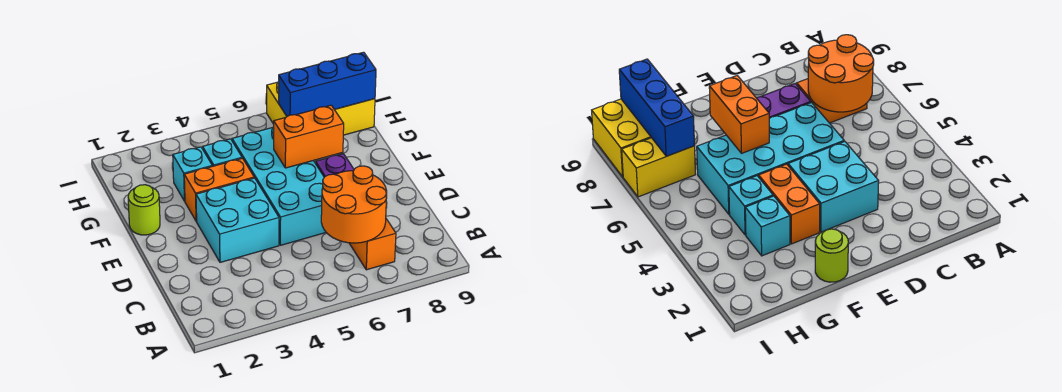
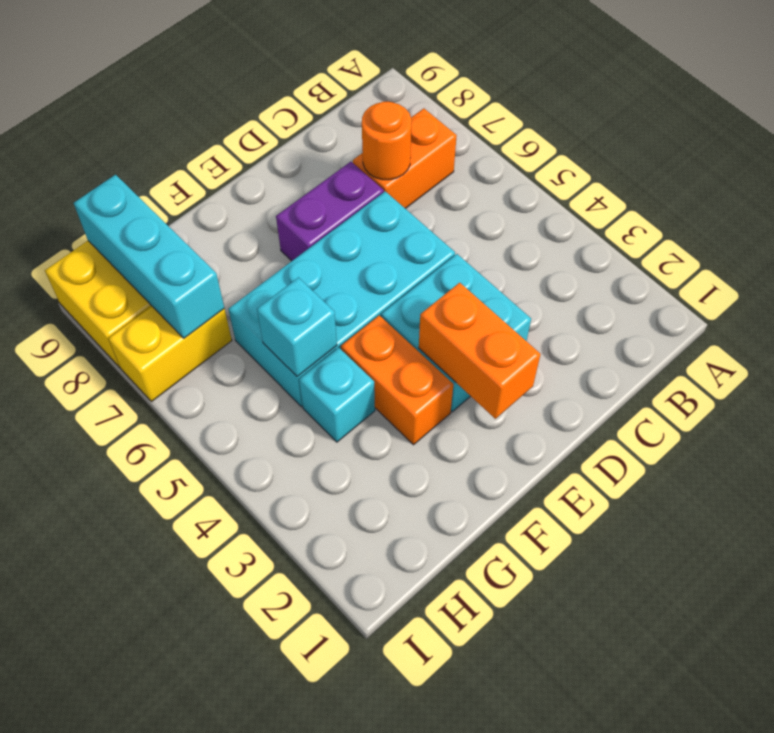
orange 2x2 round brick [321,166,387,243] -> orange 1x1 round brick [362,102,412,180]
lime 1x1 round brick [128,185,160,235] -> none
orange 1x2 brick [274,105,344,168] -> orange 1x2 brick moved to [419,283,540,419]
cyan 1x1 brick [173,147,212,201] -> cyan 1x1 brick moved to [257,277,337,377]
blue 1x3 brick [279,52,376,116] -> cyan 1x3 brick [74,175,224,338]

